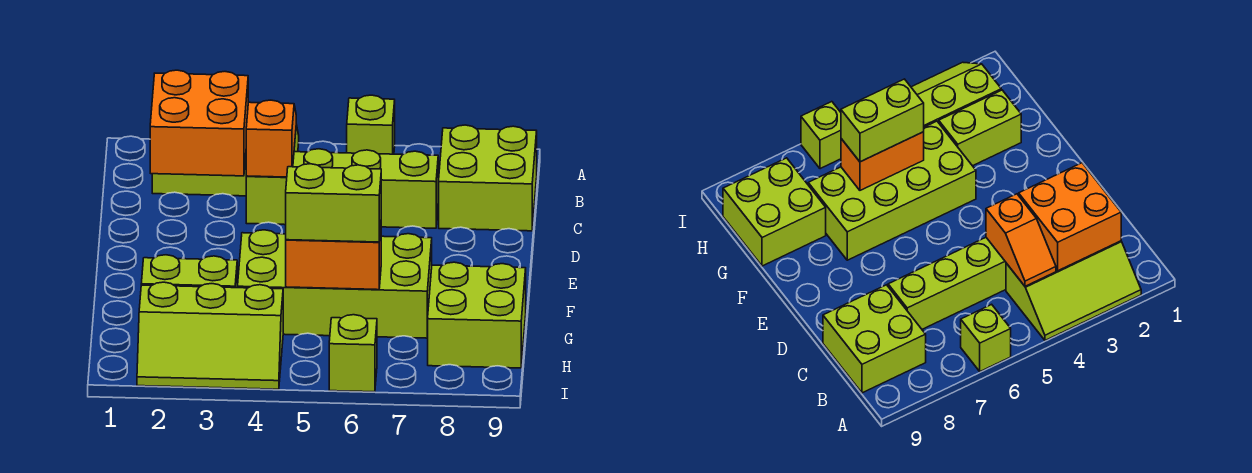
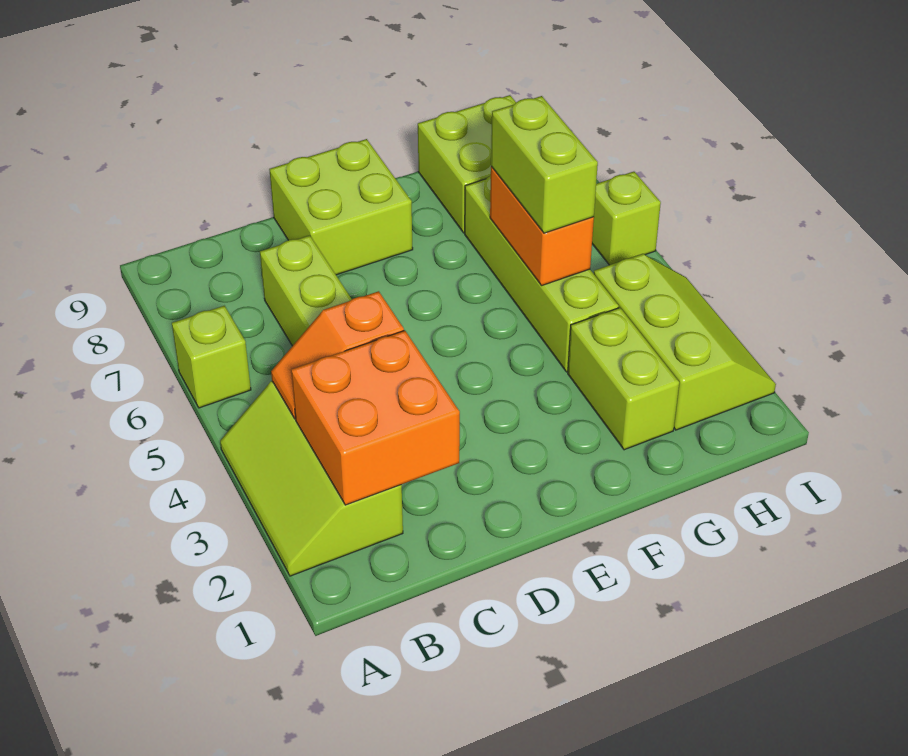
lime 2x2 brick [439,125,537,231] -> lime 2x2 brick moved to [269,139,413,275]
lime 2x4 brick [238,230,432,338] -> lime 1x4 brick [465,176,619,372]

